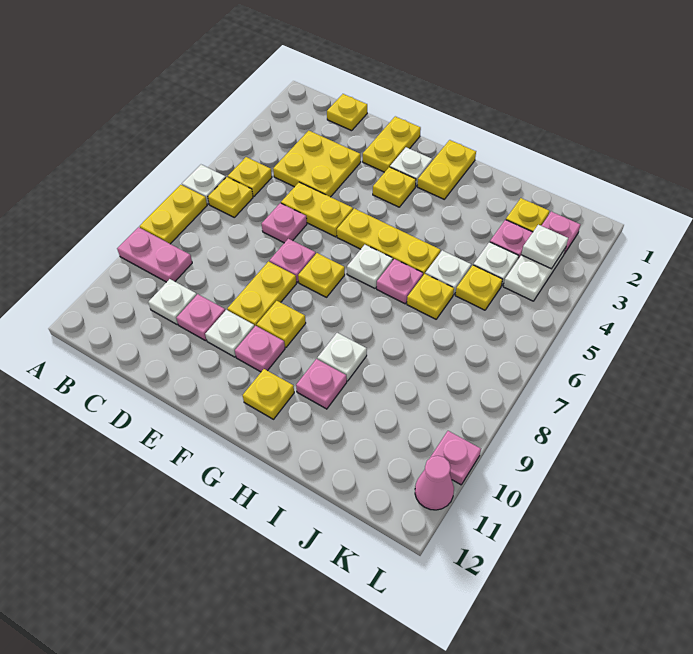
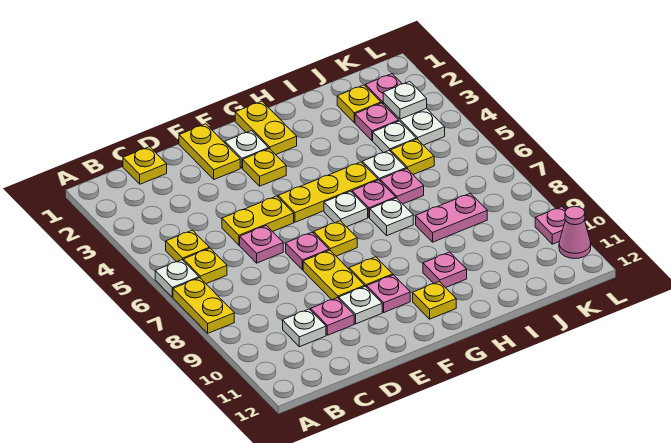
pink 1x2 plate [117,227,192,282] -> pink 1x2 plate moved to [416,193,487,242]
yellow 2x2 plate [273,131,361,197] -> none
white 1x1 plate [317,333,367,381] -> white 1x1 plate moved to [370,198,413,235]
yellow 1x1 plate [407,274,454,319] -> pink 1x1 plate [380,169,424,204]

